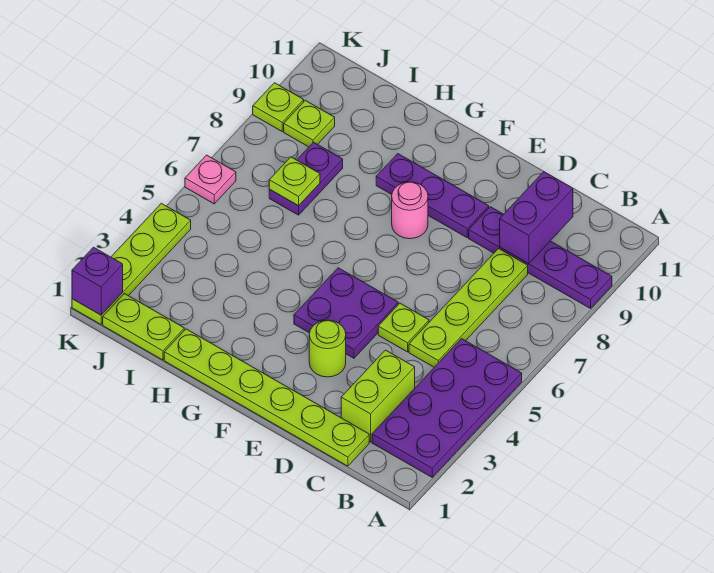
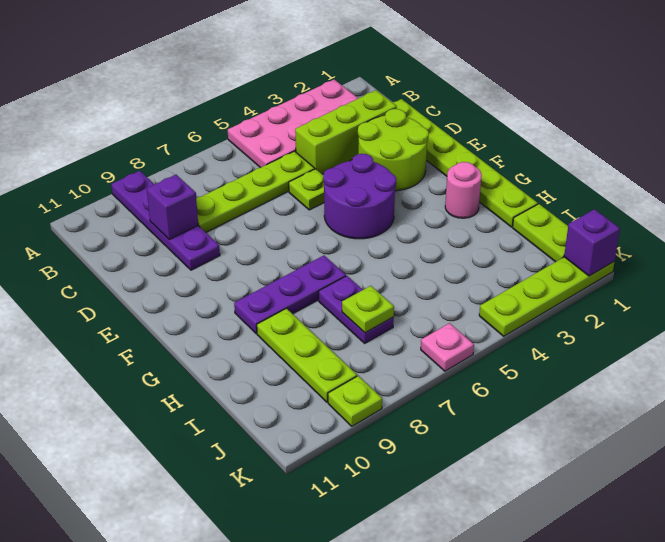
purple 2x4 plate [372,339,522,477] -> pink 2x4 plate [228,80,358,168]
lime 1x2 brick [341,350,415,442] -> lime 1x3 brick [295,90,397,174]
purple 1x2 brick [500,172,573,264] -> purple 1x1 brick [147,175,198,239]
lime 1x1 round brick [309,320,346,377] -> lime 2x2 round brick [358,109,429,191]
purple 2x2 plate [294,268,398,358] -> purple 2x2 round brick [323,154,396,239]
purple 1x3 plate [376,154,489,238] -> purple 1x3 plate turned to [234,256,346,334]
pink 1x1 round brick [392,182,428,239] -> pink 1x1 round brick moved to [445,162,482,218]
purple 1x2 plate [269,142,343,215] -> purple 1x2 plate turned to [318,276,394,343]
lime 1x1 plate [284,101,335,147] -> lime 1x3 plate [257,308,357,402]

